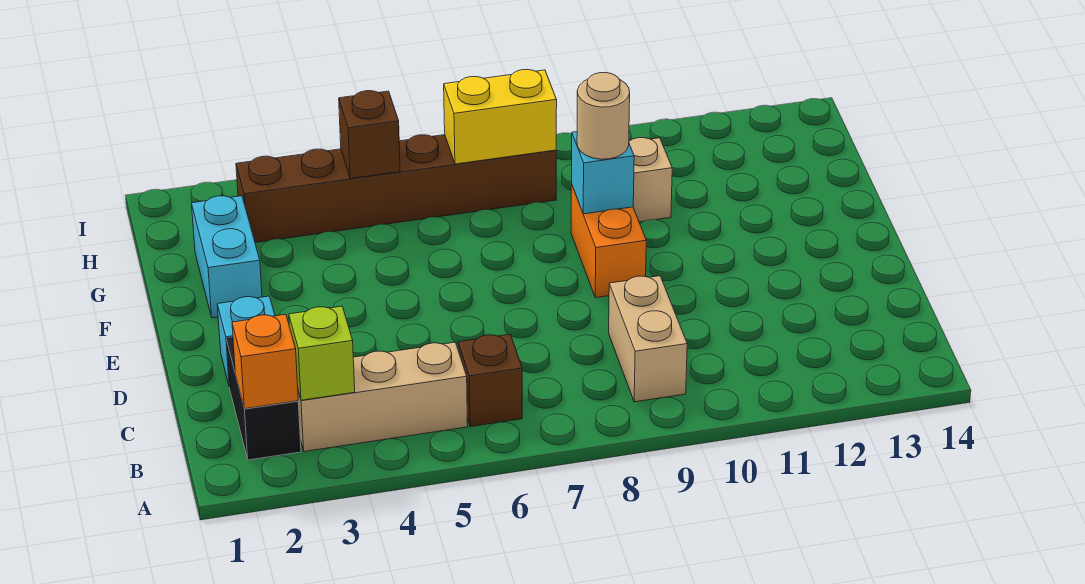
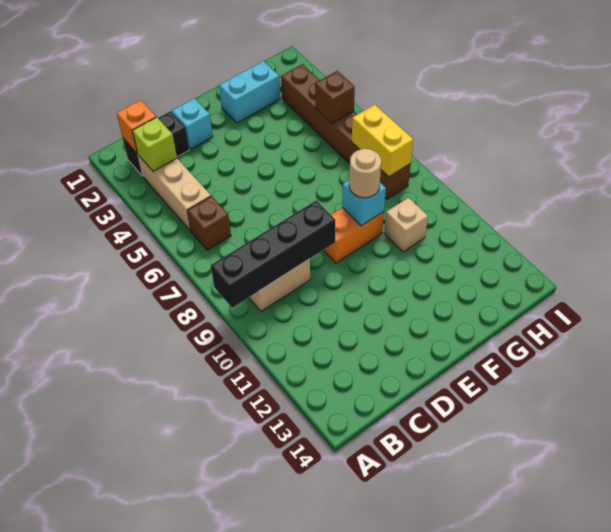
none -> black 1x4 brick [211,200,335,308]

